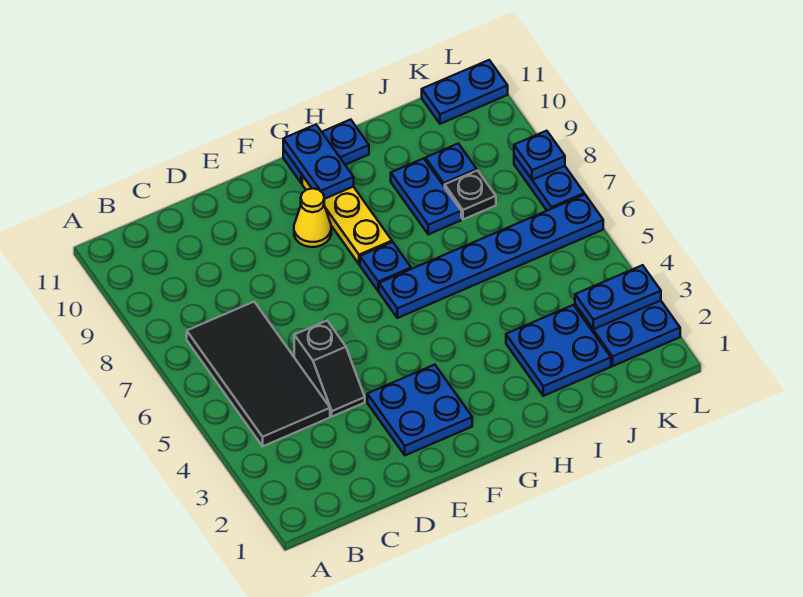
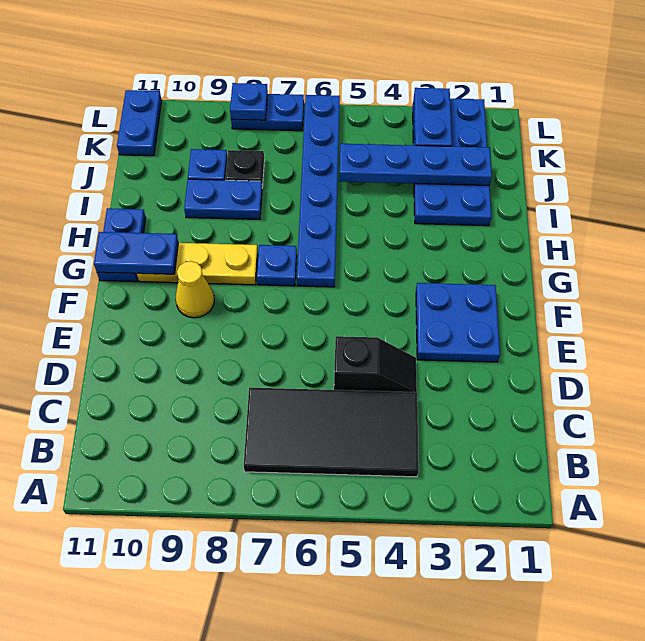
none -> blue 1x4 plate [339,144,492,185]

